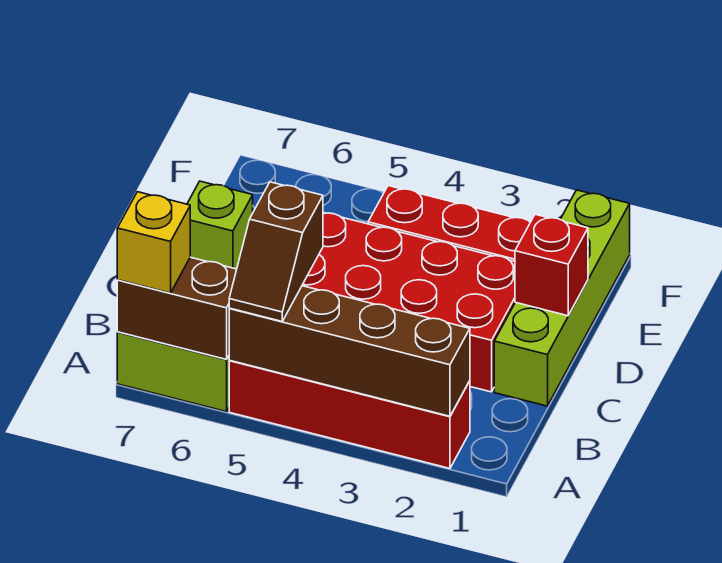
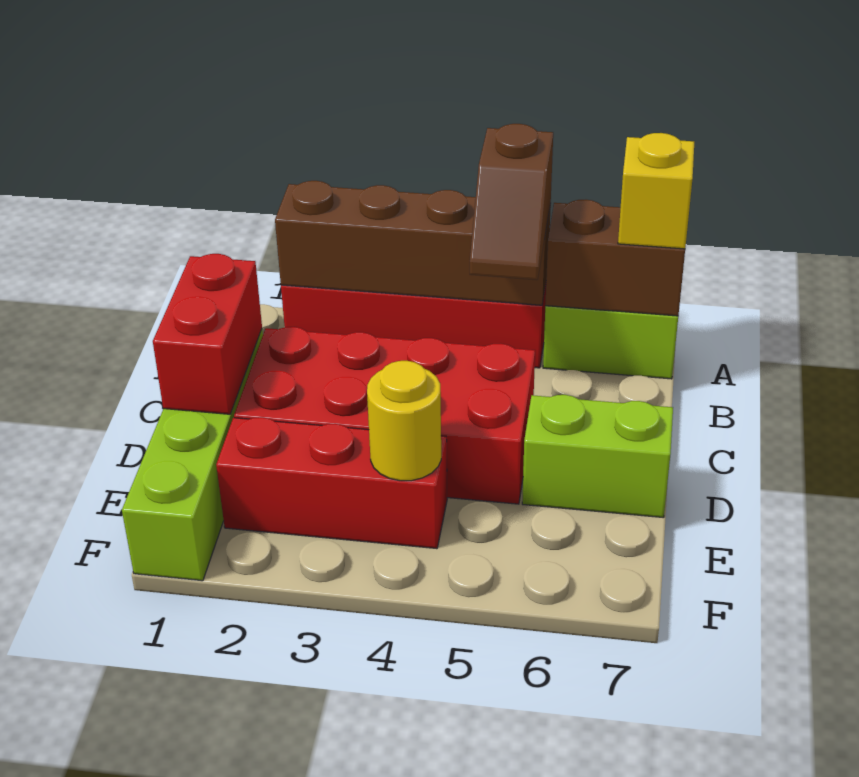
brown 1x2 slope [229,182,323,321] -> brown 1x2 slope turned to [470,124,553,280]
red 1x1 brick [515,214,588,316] -> red 1x2 brick [153,254,262,414]
lime 1x1 brick [187,181,253,269] -> lime 1x2 brick [522,395,673,518]
none -> yellow 1x1 round brick [367,361,441,481]

